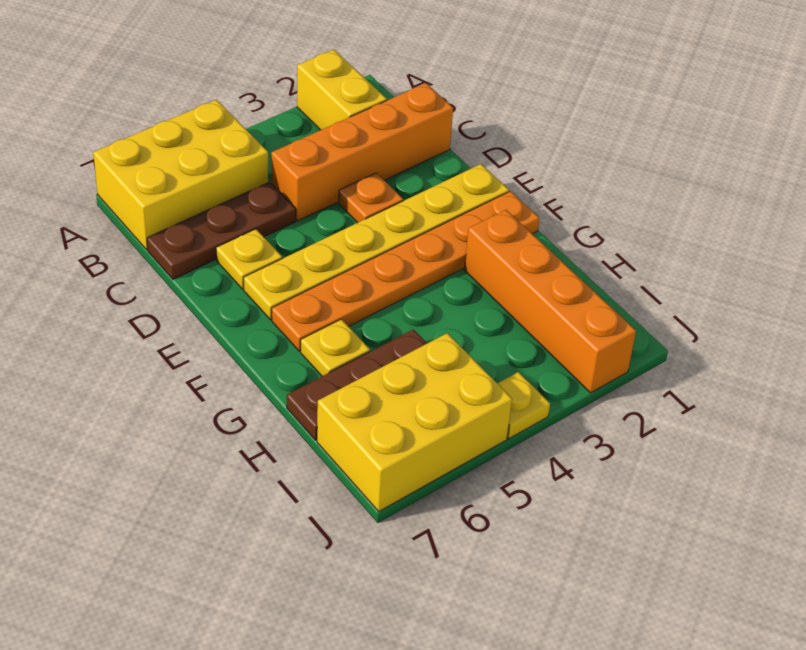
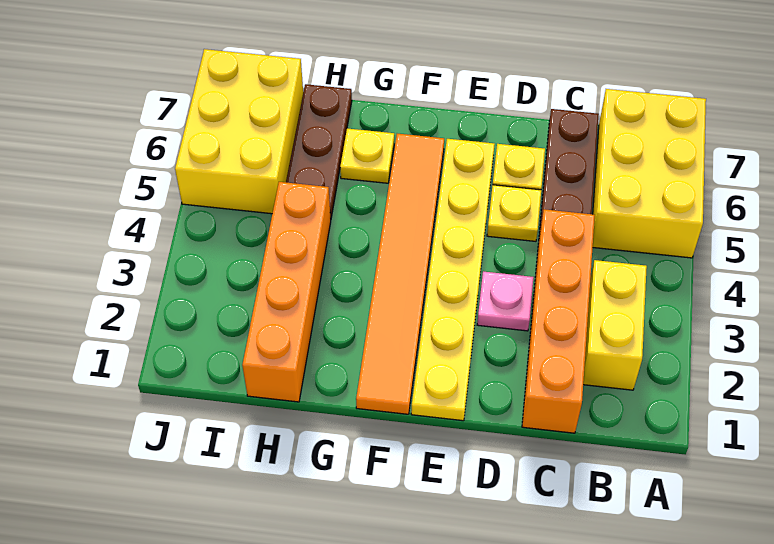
yellow 1x2 brick [297,50,387,130] -> yellow 1x2 brick turned to [583,260,647,390]
orange 1x1 plate [339,173,403,223] -> pink 1x1 plate [477,272,534,331]
orange 1x6 plate [272,191,539,351] -> orange 1x6 tile [356,134,444,414]
orange 1x4 brick [465,210,636,393] -> orange 1x4 brick turned to [242,182,331,402]
yellow 1x1 plate [497,372,550,439] -> yellow 1x1 plate moved to [487,185,541,241]

